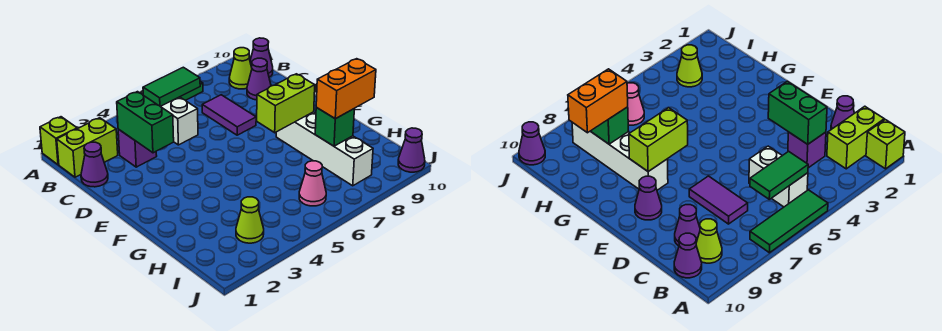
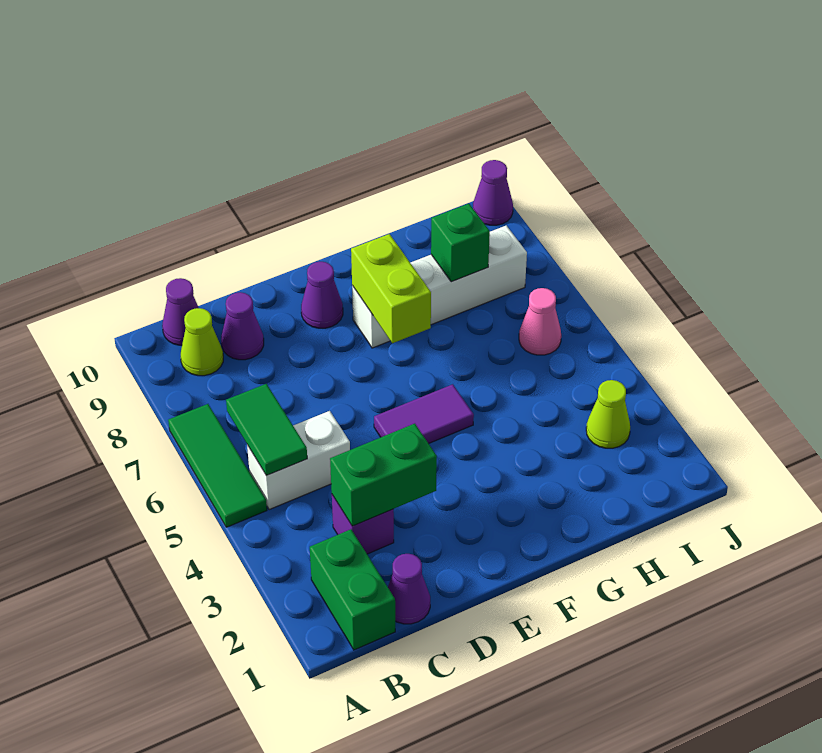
lime 1x1 brick [40,117,77,165] -> none
lime 1x2 brick [57,118,118,177] -> green 1x2 brick [310,529,395,650]
purple 1x2 tile [202,95,256,135] -> purple 1x2 tile moved to [374,384,474,444]
orange 1x2 brick [316,59,376,119] -> none

